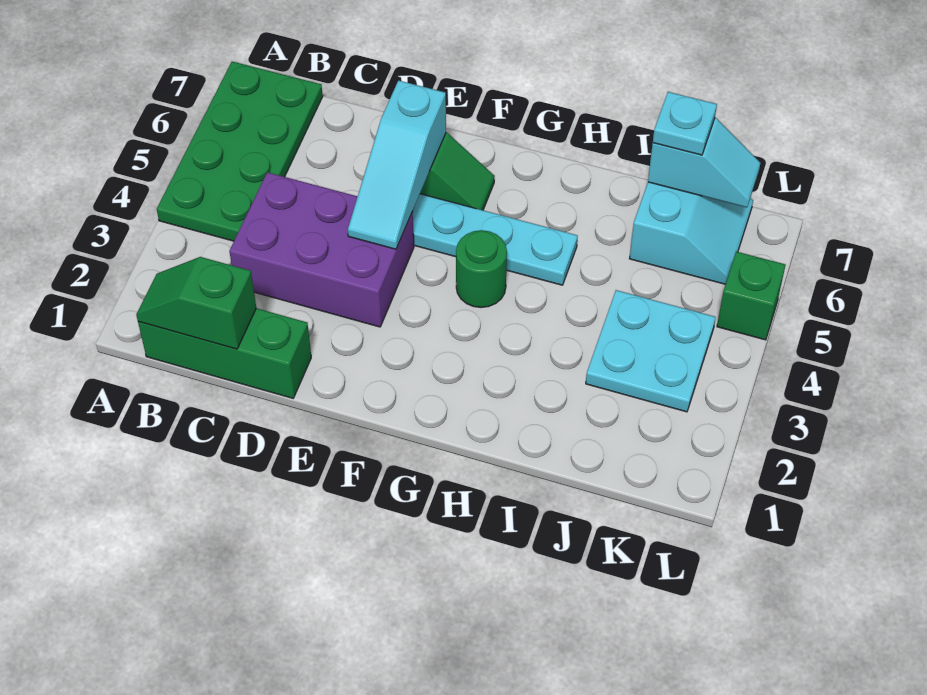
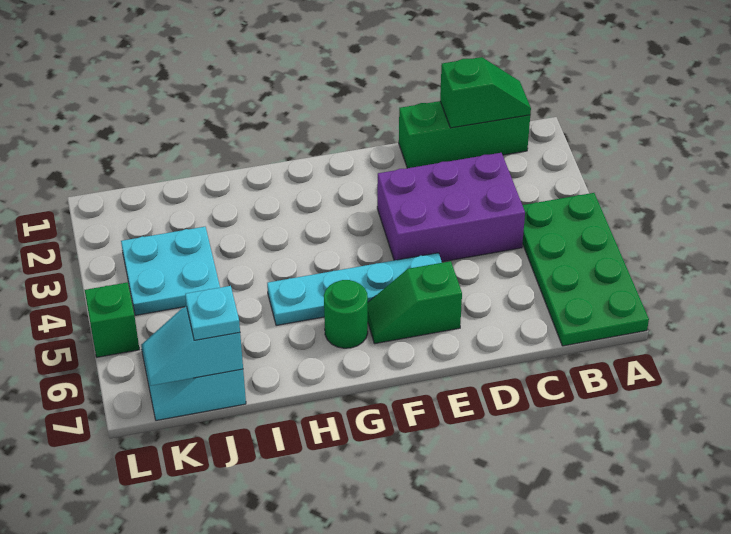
cyan 1x3 slope [348,81,446,249] -> none
green 1x1 round brick [456,230,507,307] -> green 1x1 round brick moved to [324,280,368,348]

